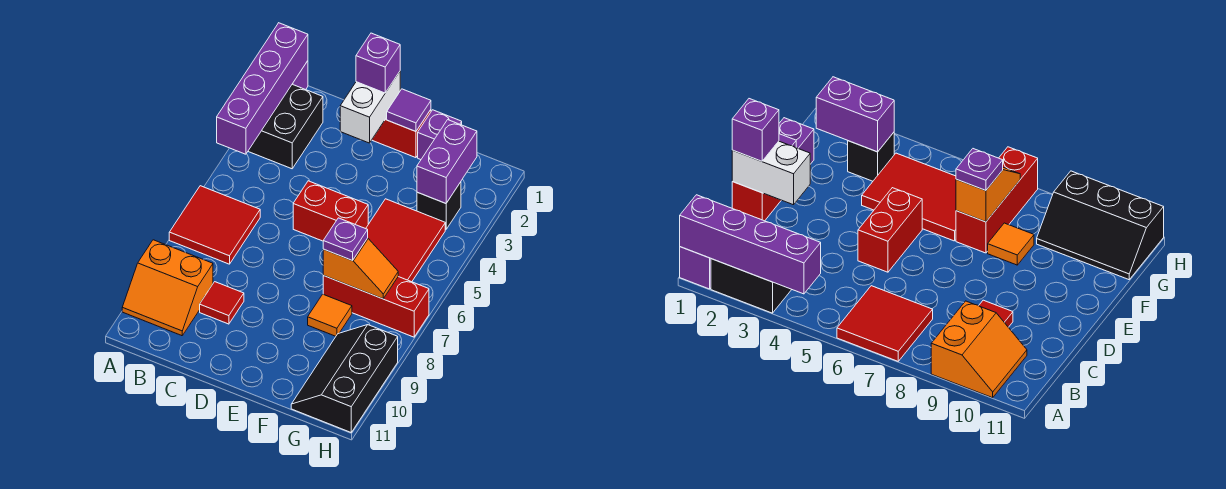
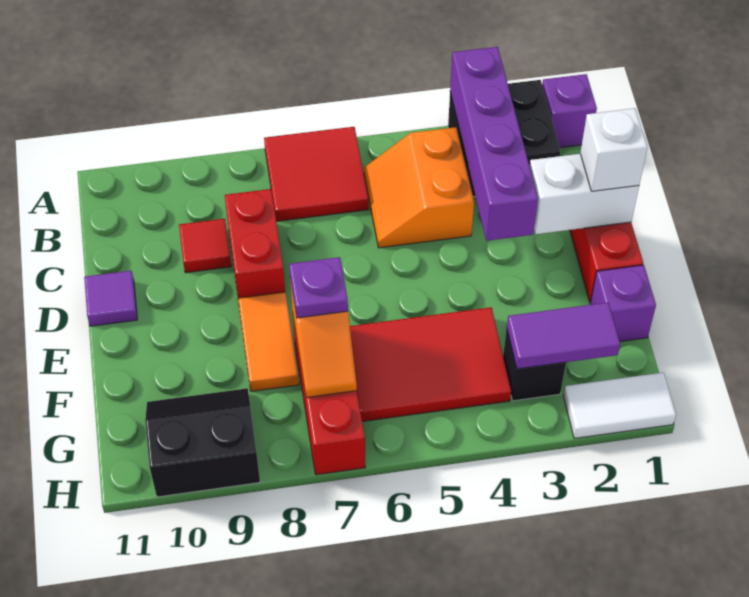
purple 1x4 brick [217,23,308,154] -> purple 1x4 brick turned to [450,47,538,241]
orange 2x2 slope [122,240,213,336] -> orange 2x2 slope moved to [364,127,474,248]
purple 1x1 brick [356,33,400,93] -> white 1x1 brick [580,108,648,191]
red 1x2 brick [293,181,368,241] -> red 1x2 brick moved to [225,189,285,298]
purple 1x1 tile [387,89,431,131] -> purple 1x1 tile moved to [84,271,137,326]
orange 1x1 tile [308,294,352,336] -> orange 1x2 tile [238,292,299,391]
purple 1x2 brick [417,120,477,203] -> purple 1x2 tile [507,303,620,369]
black 2x3 slope [291,325,398,432] -> black 2x2 slope [145,388,260,497]
none -> white 1x2 tile [563,372,676,439]

